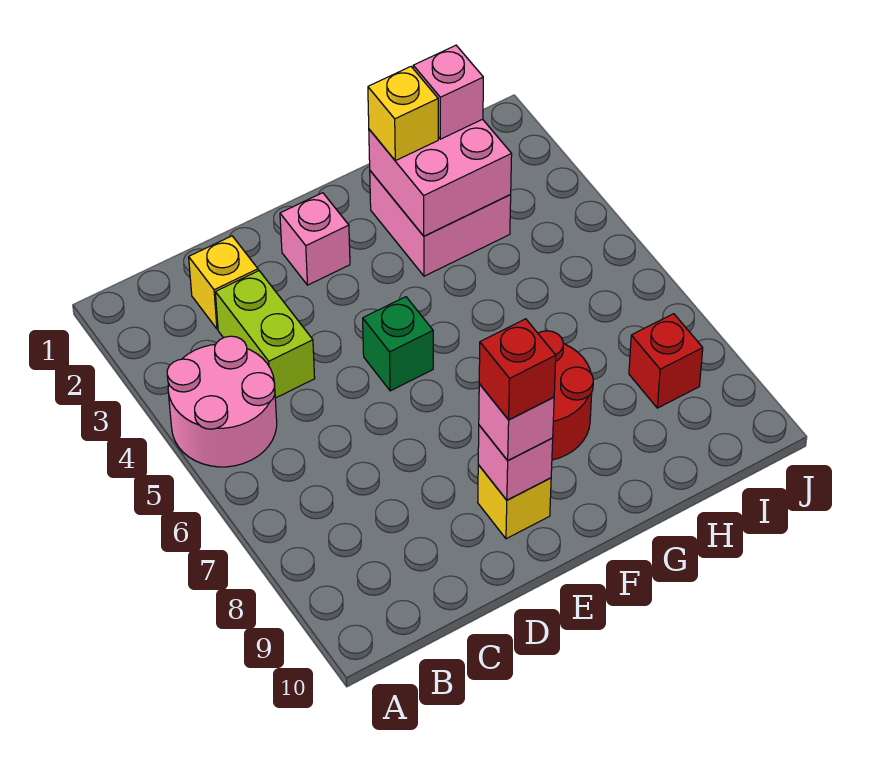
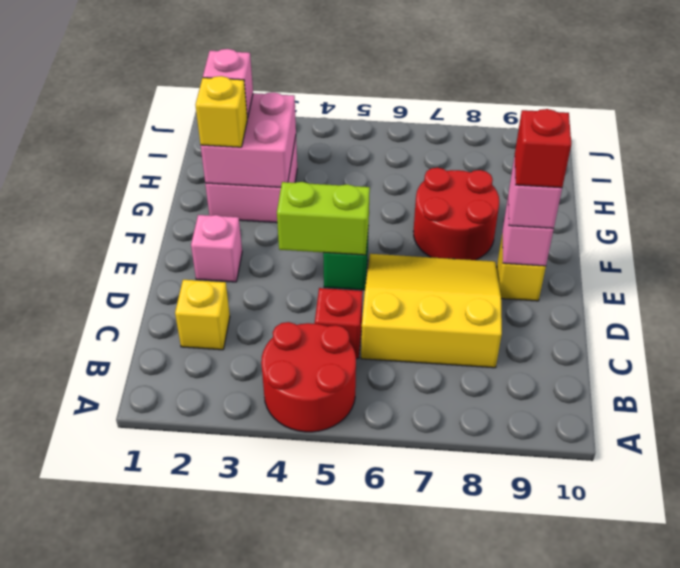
pink 2x2 round brick [167,336,277,467] -> red 2x2 round brick [261,322,356,432]
lime 1x2 brick [215,271,315,398] -> lime 1x2 brick moved to [277,182,370,255]
none -> yellow 3x3 slope [361,254,502,368]
red 1x1 brick [629,314,703,408] -> red 1x1 brick moved to [315,288,363,359]

